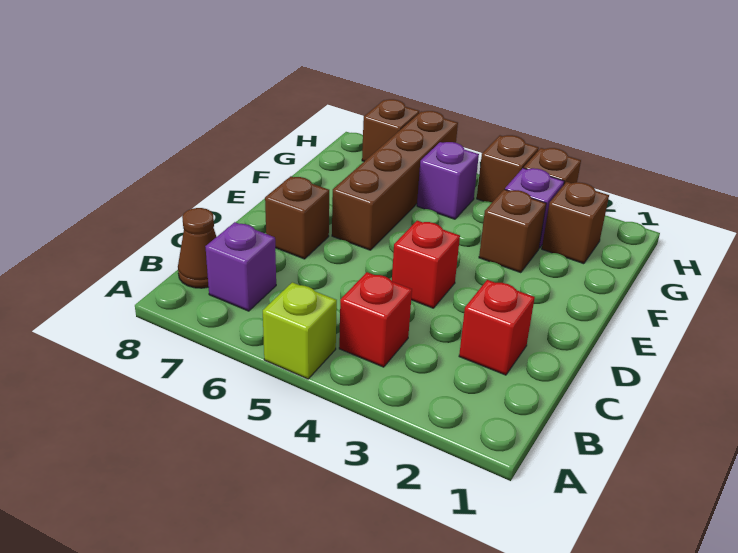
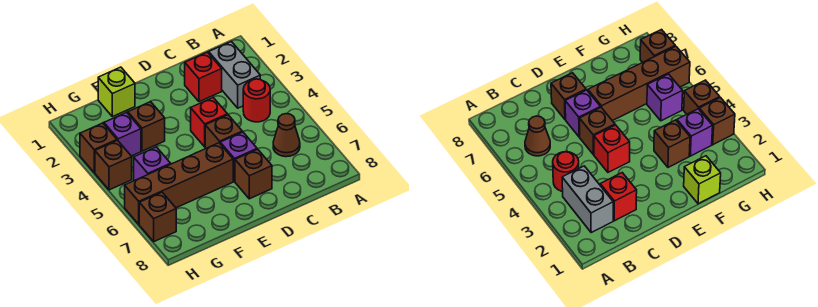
lime 1x1 brick [263,282,337,379] -> lime 1x1 brick moved to [98,67,135,117]
none -> grey 1x2 brick [209,41,260,108]
red 1x1 brick [339,272,412,367] -> red 1x1 round brick [243,79,270,122]
purple 1x1 brick [205,222,276,311] -> purple 1x1 brick moved to [220,132,257,182]
brown 1x1 cone [178,208,216,288] -> brown 1x1 cone moved to [273,114,300,157]
brown 1x1 brick [542,182,609,264] -> brown 1x1 brick moved to [205,115,242,148]

